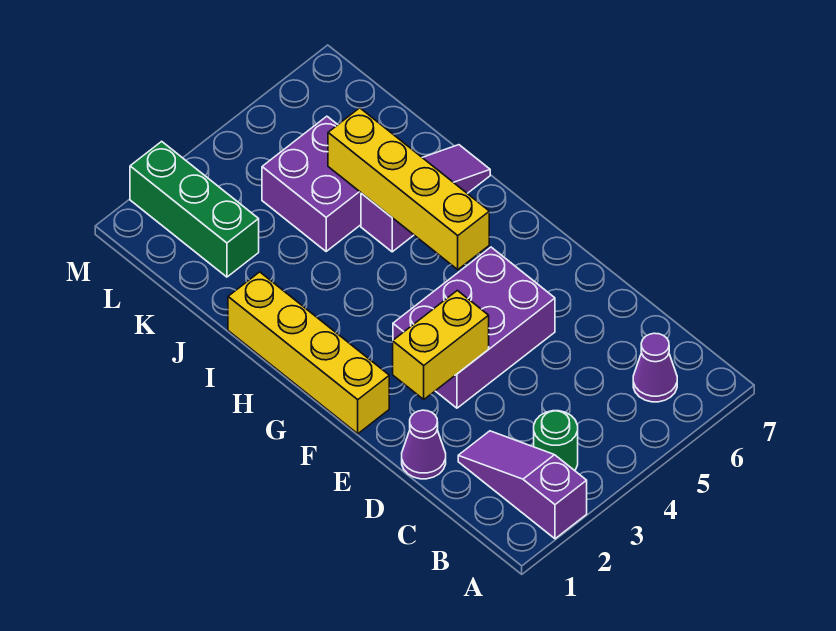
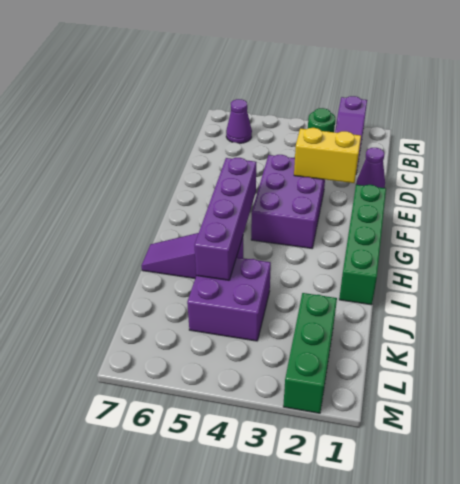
purple 2x3 brick [393,247,555,408] -> purple 2x3 brick turned to [251,155,325,248]
yellow 1x4 brick [228,272,389,434] -> green 1x4 brick [339,185,386,305]
yellow 1x4 brick [328,108,489,270] -> purple 1x4 brick [195,158,256,280]

